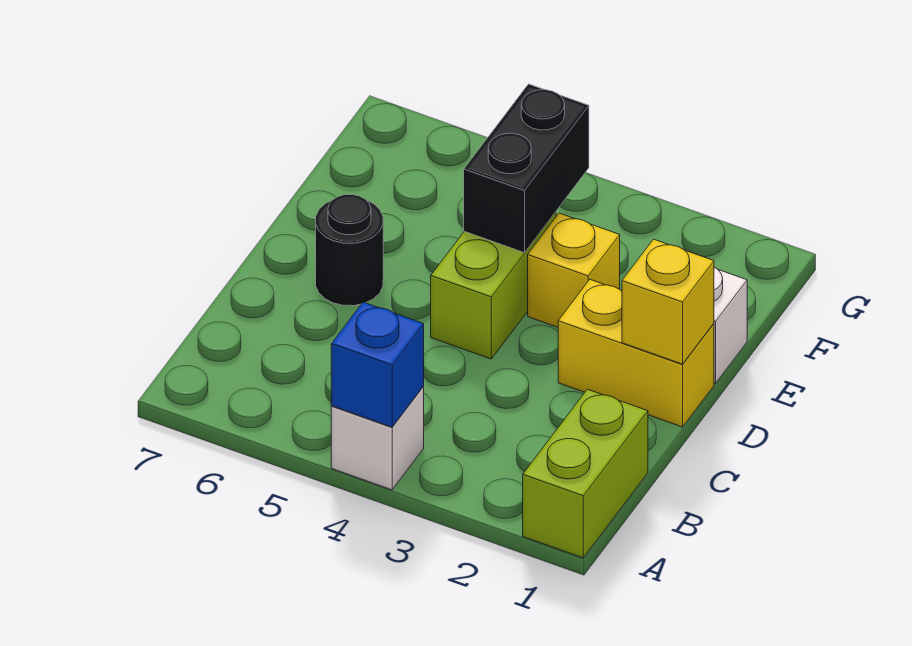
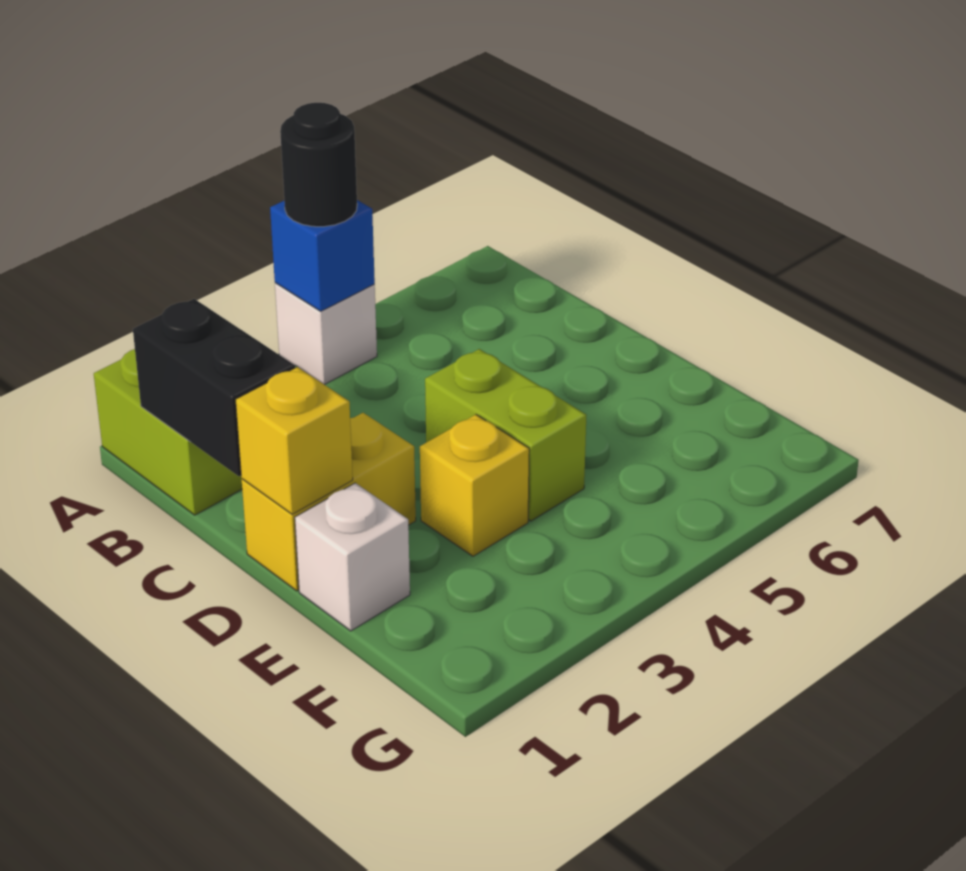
black 1x1 round brick [316,195,383,306] -> black 1x1 round brick moved to [280,103,357,227]
black 1x2 brick [464,84,589,253] -> black 1x2 brick moved to [133,299,295,476]

